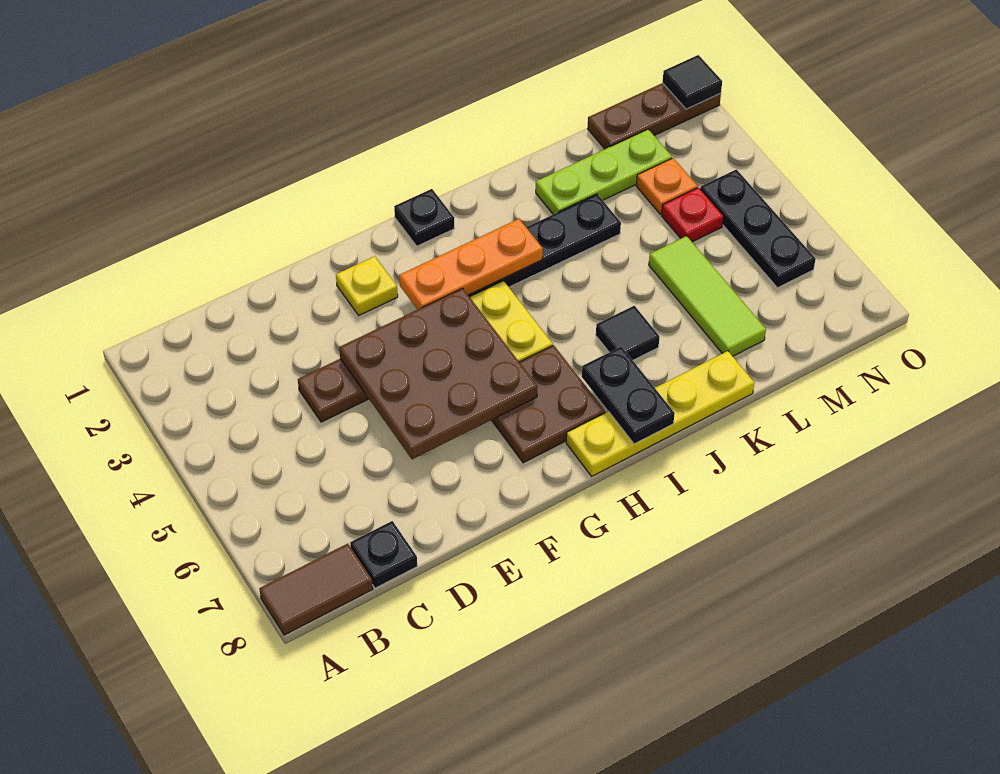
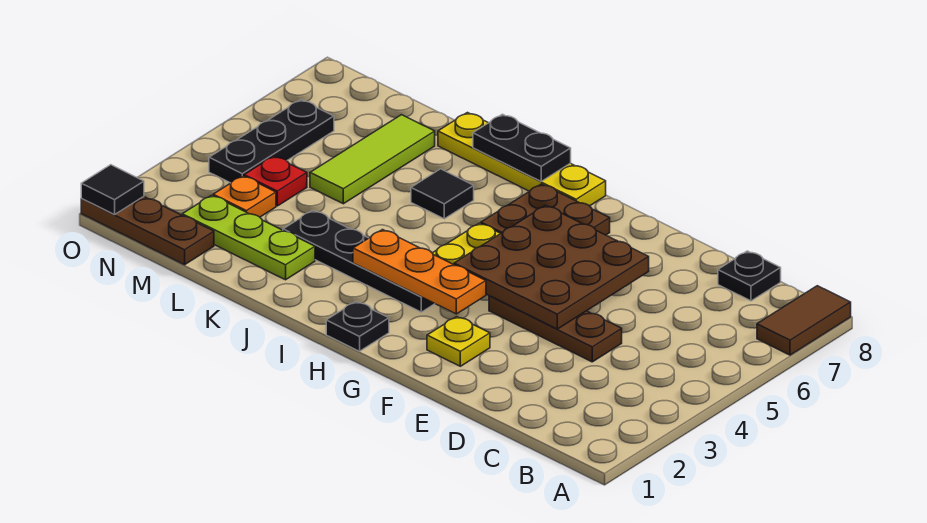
brown 1x2 tile [259,544,373,635] -> brown 1x2 tile turned to [757,286,851,355]
black 1x2 plate [582,347,675,444] -> black 1x2 plate turned to [473,114,571,181]

